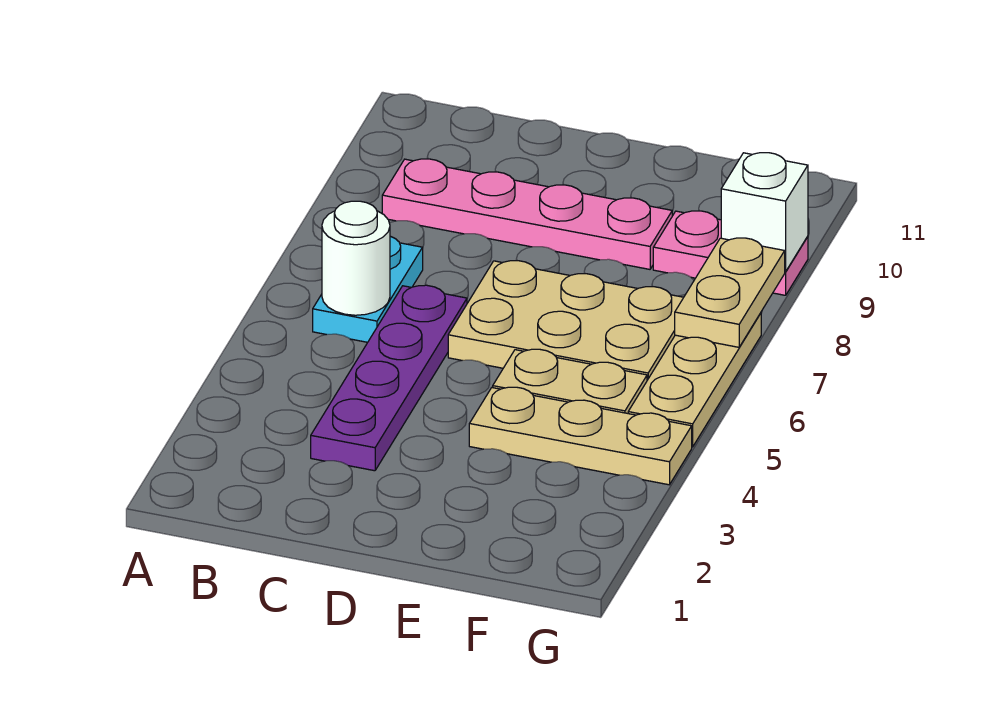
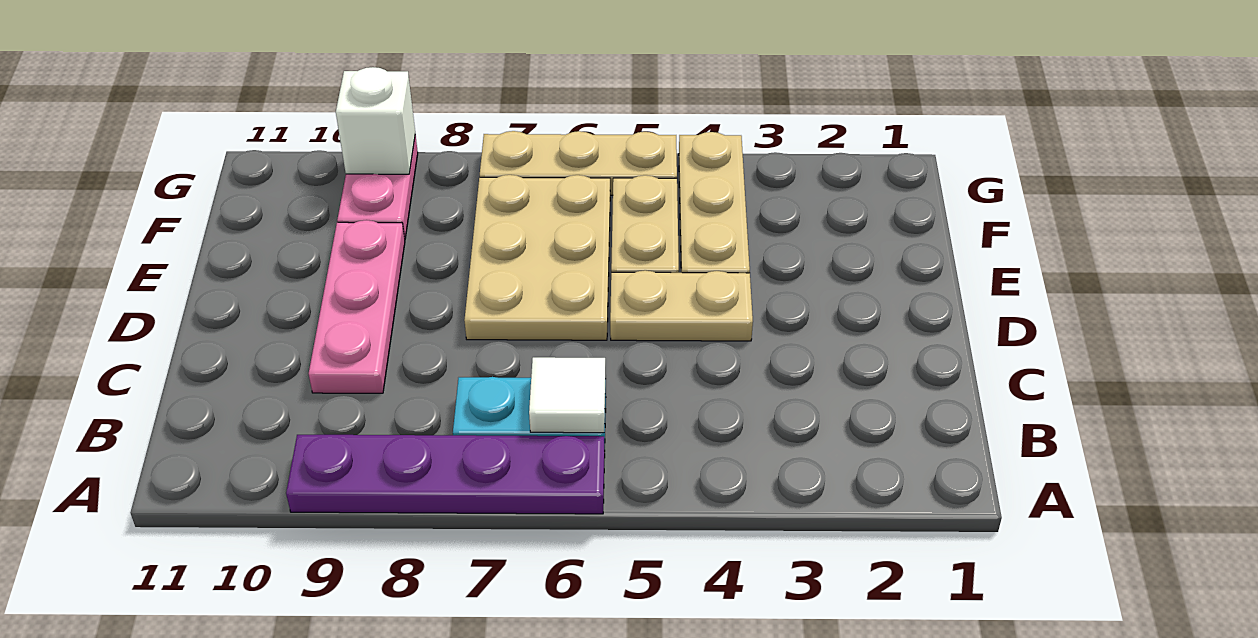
white 1x1 round brick [322,201,390,315] -> white 1x1 tile [529,357,606,433]
pink 1x4 plate [382,159,672,269] -> pink 1x3 plate [309,220,405,393]
purple 1x4 plate [311,285,467,471] -> purple 1x4 plate moved to [286,435,605,514]
tan 1x2 plate [675,238,785,347] -> tan 1x2 plate moved to [610,270,753,341]

